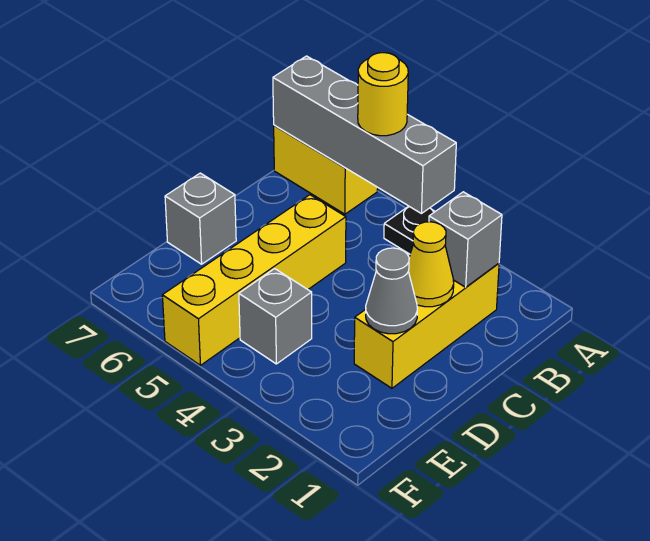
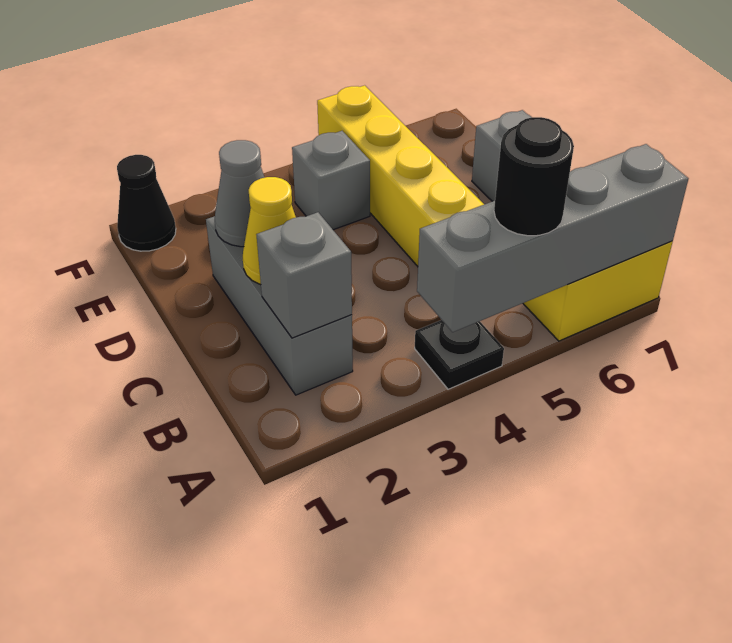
yellow 1x1 round brick [358,53,408,136] -> black 1x1 round brick [494,117,574,236]
yellow 1x3 brick [354,263,499,388] -> grey 1x3 brick [206,216,353,395]
none -> black 1x1 cone [117,155,176,251]

